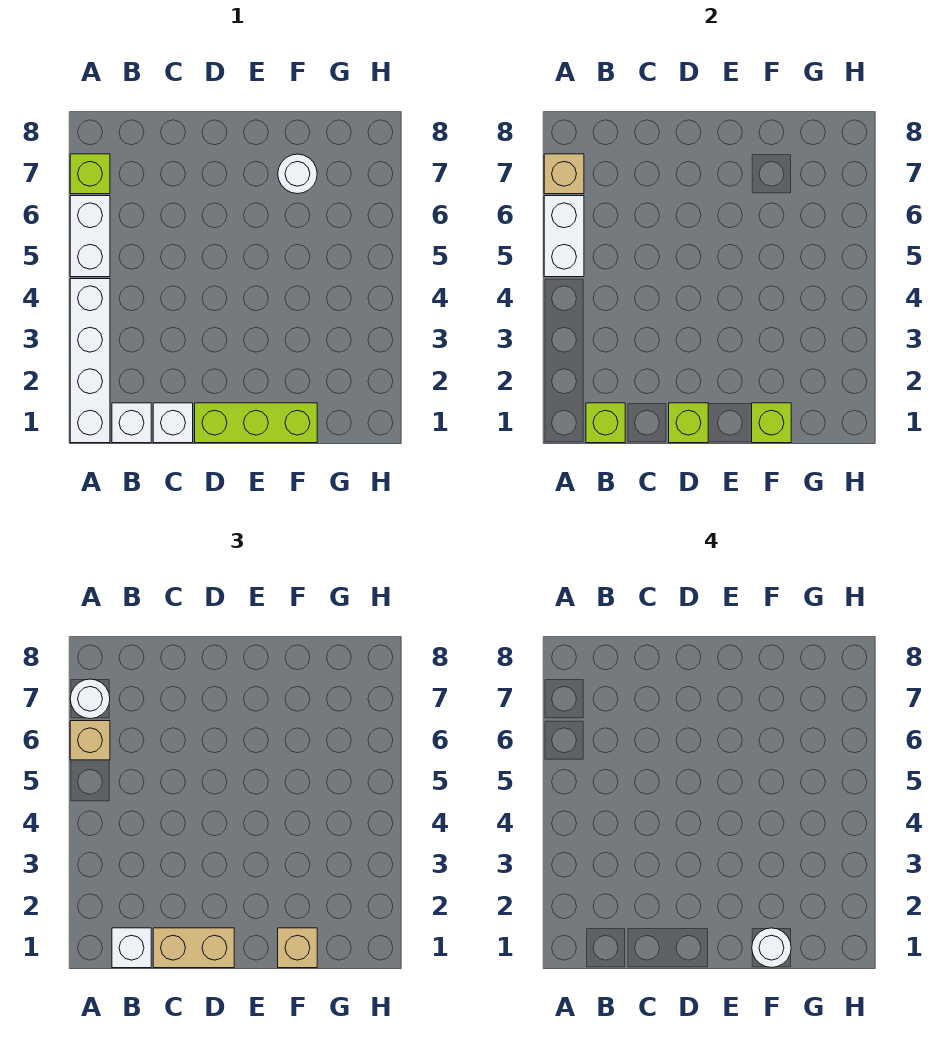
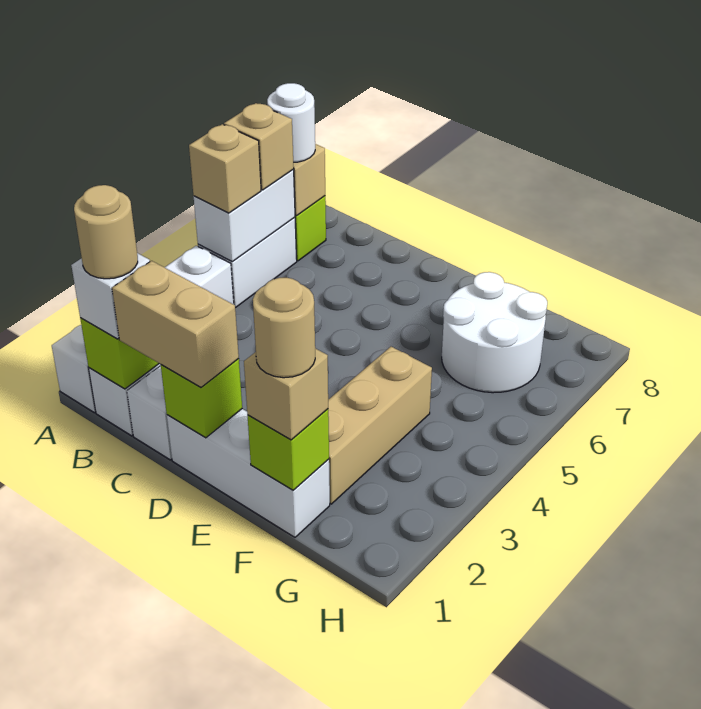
none -> tan 1x1 brick [189,124,261,213]
none -> tan 1x1 round brick [74,185,138,279]
lime 1x3 brick [195,403,317,443] -> white 1x3 brick [167,409,330,537]
white 1x1 round brick [752,928,791,967] -> tan 1x1 round brick [253,278,315,378]
none -> tan 1x3 brick [328,347,432,504]
white 1x1 round brick [278,154,317,194] -> white 2x2 round brick [442,272,547,393]

